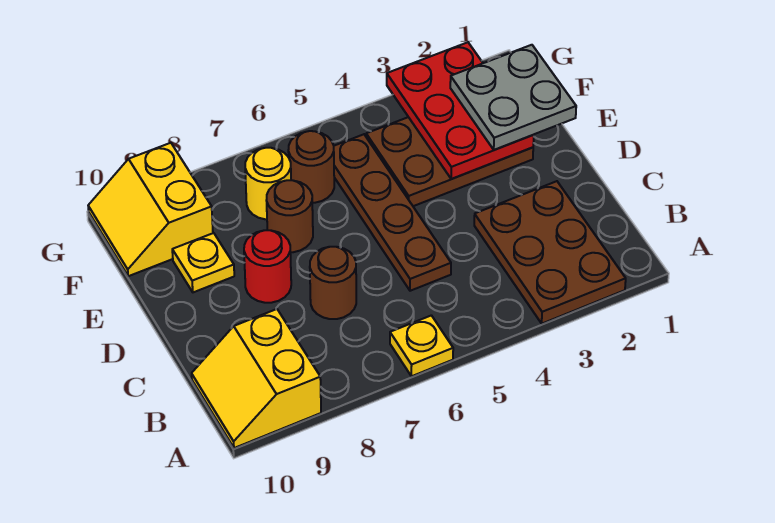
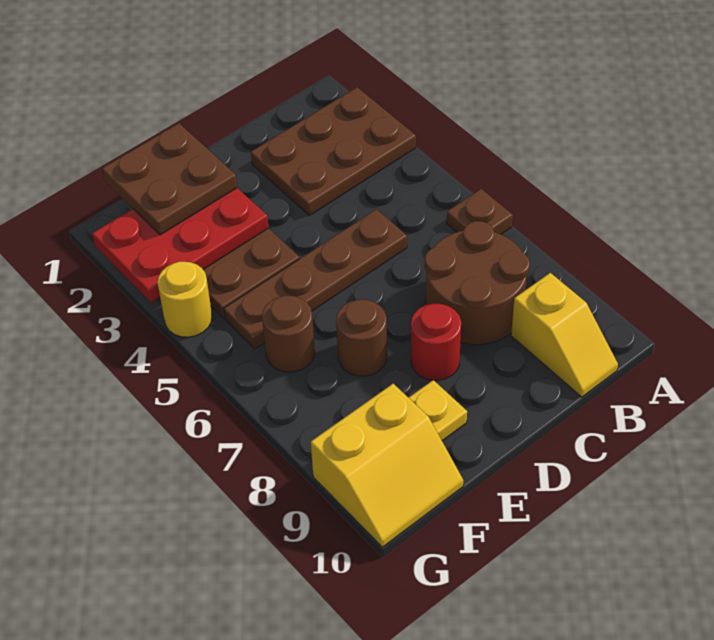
yellow 1x1 plate [390,315,453,376] -> brown 1x1 plate [447,189,513,234]
yellow 2x2 slope [192,309,321,448] -> yellow 1x2 slope [511,273,618,397]
brown 1x1 round brick [310,247,356,319] -> brown 2x2 round brick [425,221,530,345]
grey 2x2 plate [450,45,576,150] -> brown 2x2 plate [102,123,237,235]
yellow 1x1 round brick [245,148,291,219] -> yellow 1x1 round brick moved to [157,262,212,337]

